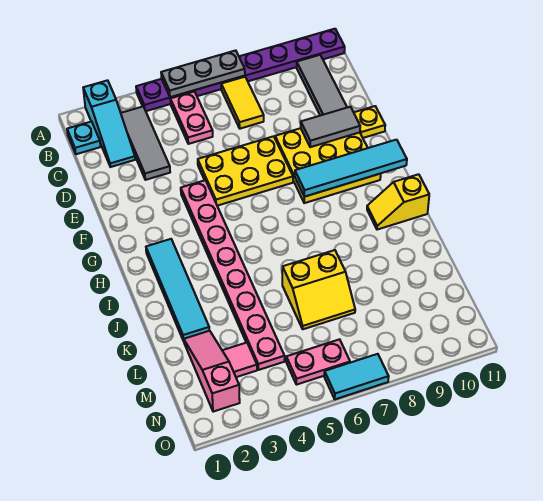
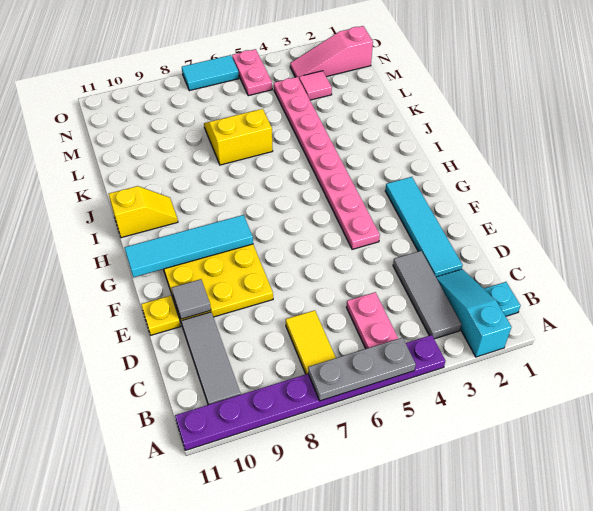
yellow 2x3 plate [198,136,293,206] -> none
grey 1x2 tile [301,107,360,147] -> grey 1x1 tile [172,279,211,319]
cyan 1x4 tile [146,239,209,341] -> cyan 1x4 tile moved to [385,177,462,277]
pink 1x3 slope [184,331,240,412] -> pink 1x3 slope turned to [290,26,373,78]
pink 1x2 plate [286,339,350,385] -> pink 1x2 plate turned to [232,49,272,96]

